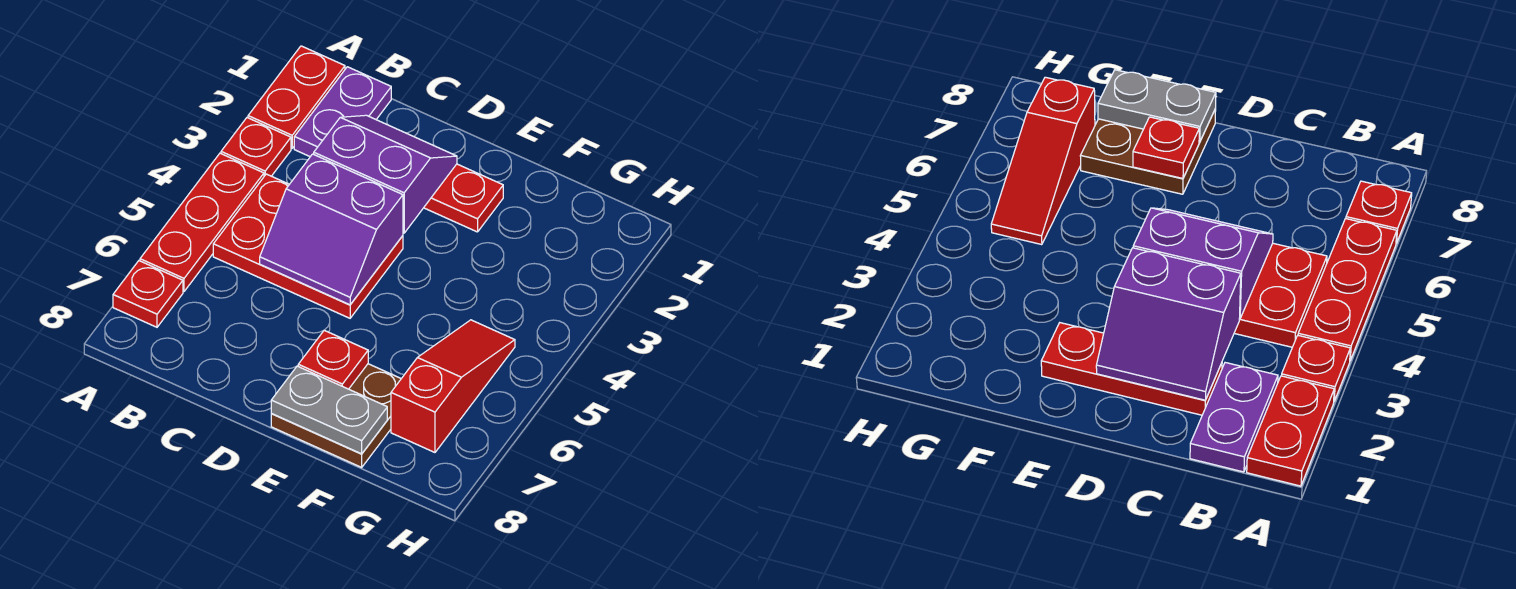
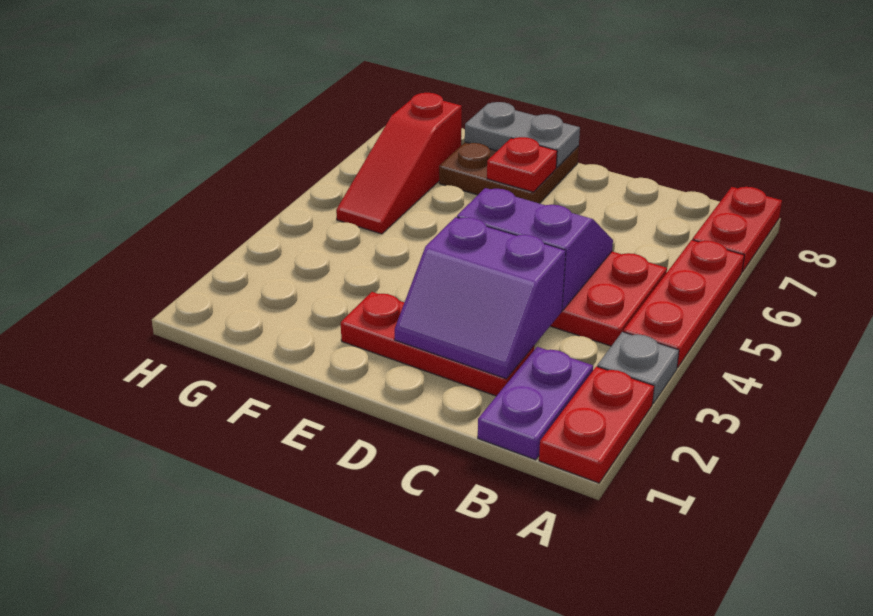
red 1x1 plate [221,118,291,176] -> grey 1x1 plate [597,332,679,404]
red 1x1 plate [113,261,183,327] -> red 1x2 plate [692,187,782,272]

